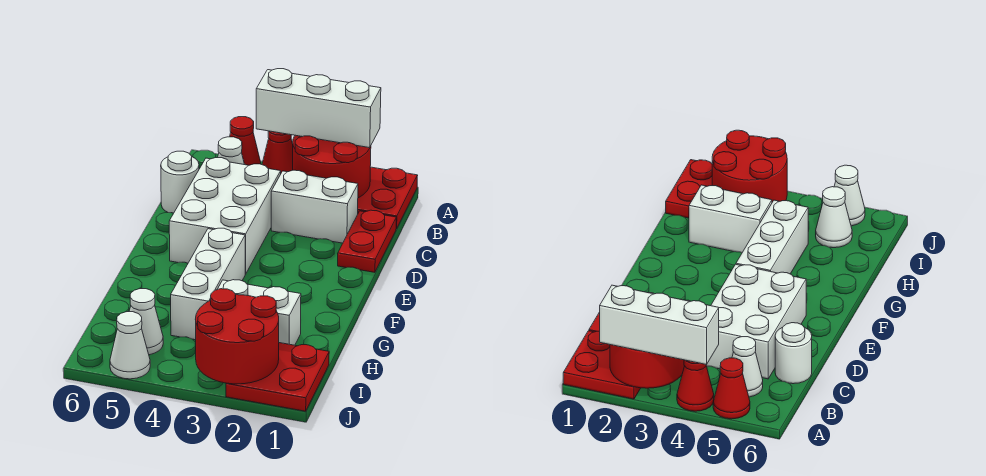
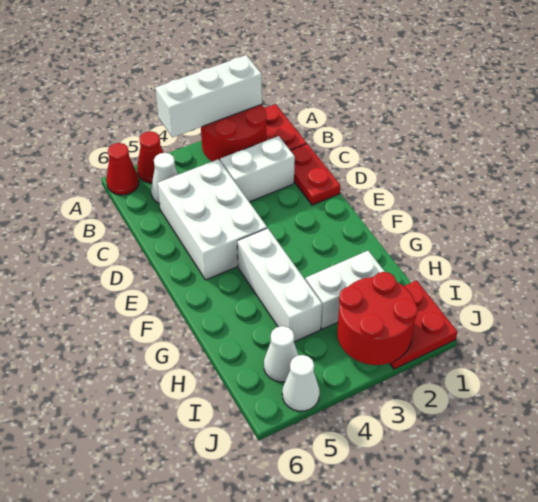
red 1x1 cone [262,131,293,173] -> red 1x1 cone moved to [106,143,139,195]
white 1x1 round brick [161,151,199,213] -> none

